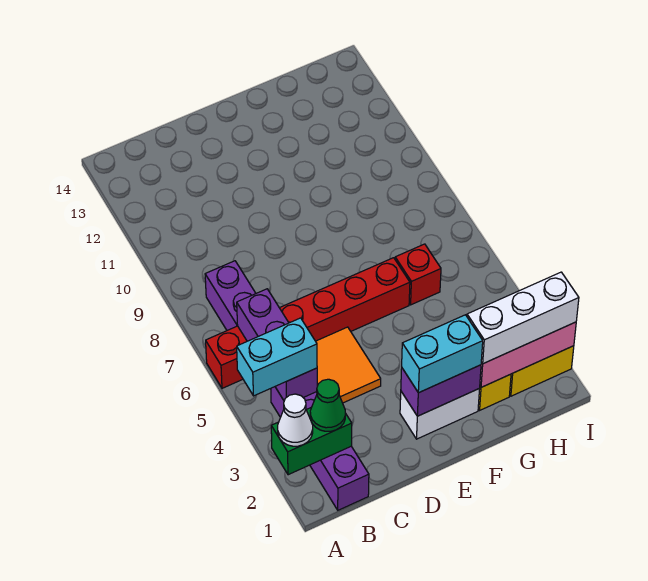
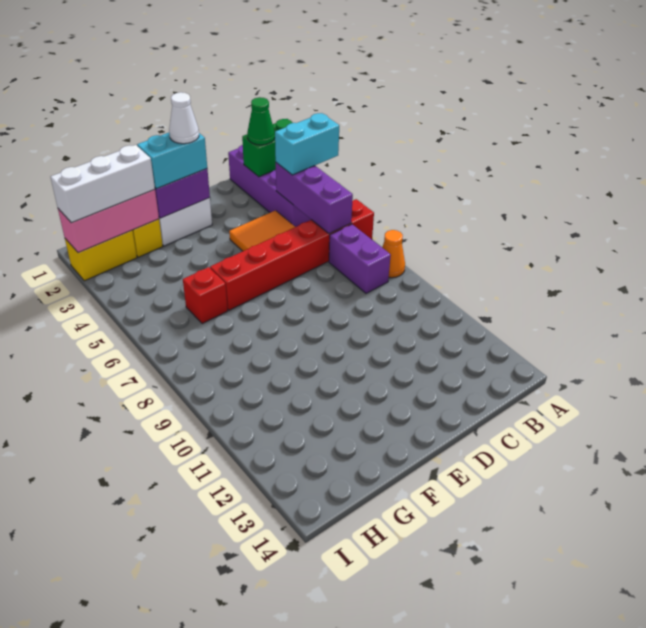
white 1x1 cone [278,394,313,446] -> white 1x1 cone moved to [169,92,199,144]
none -> orange 1x1 cone [382,230,405,278]

